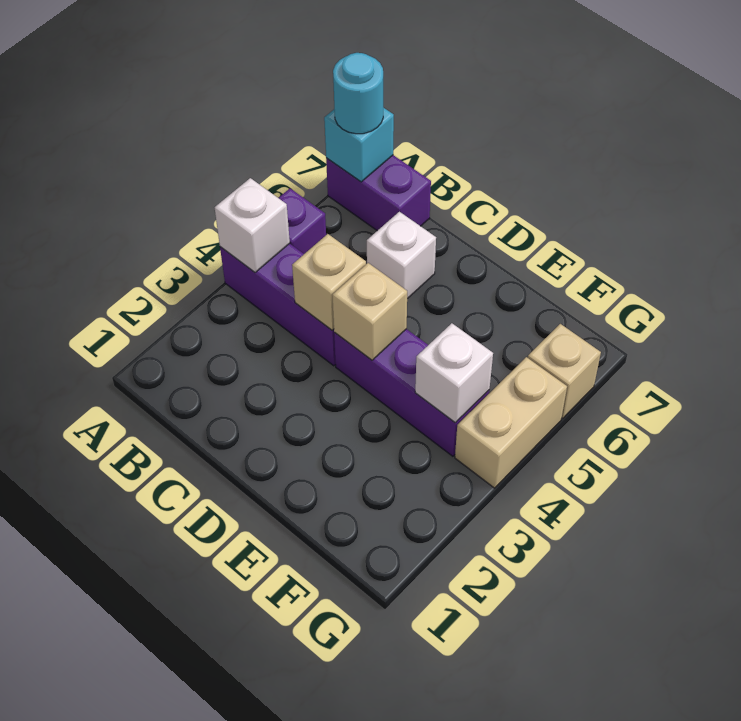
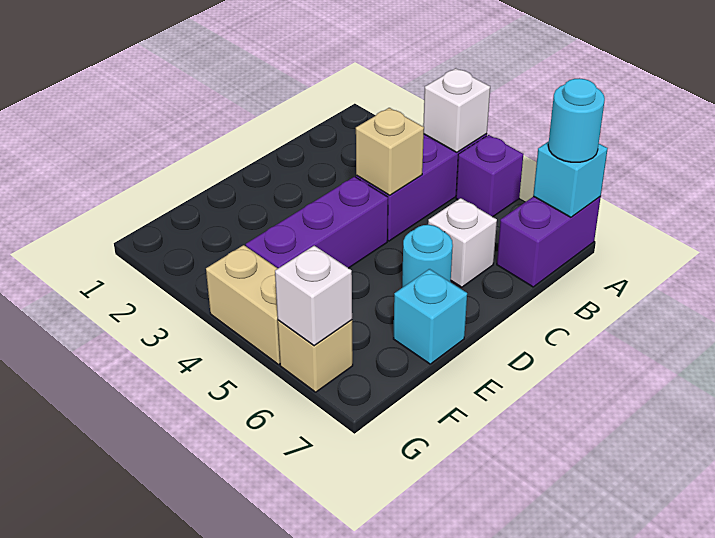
tan 1x1 brick [332,263,407,360] -> none
none -> cyan 1x1 round brick [402,225,453,287]
none -> cyan 1x1 brick [393,269,467,364]
white 1x1 brick [415,323,493,423] -> white 1x1 brick moved to [275,246,352,346]

